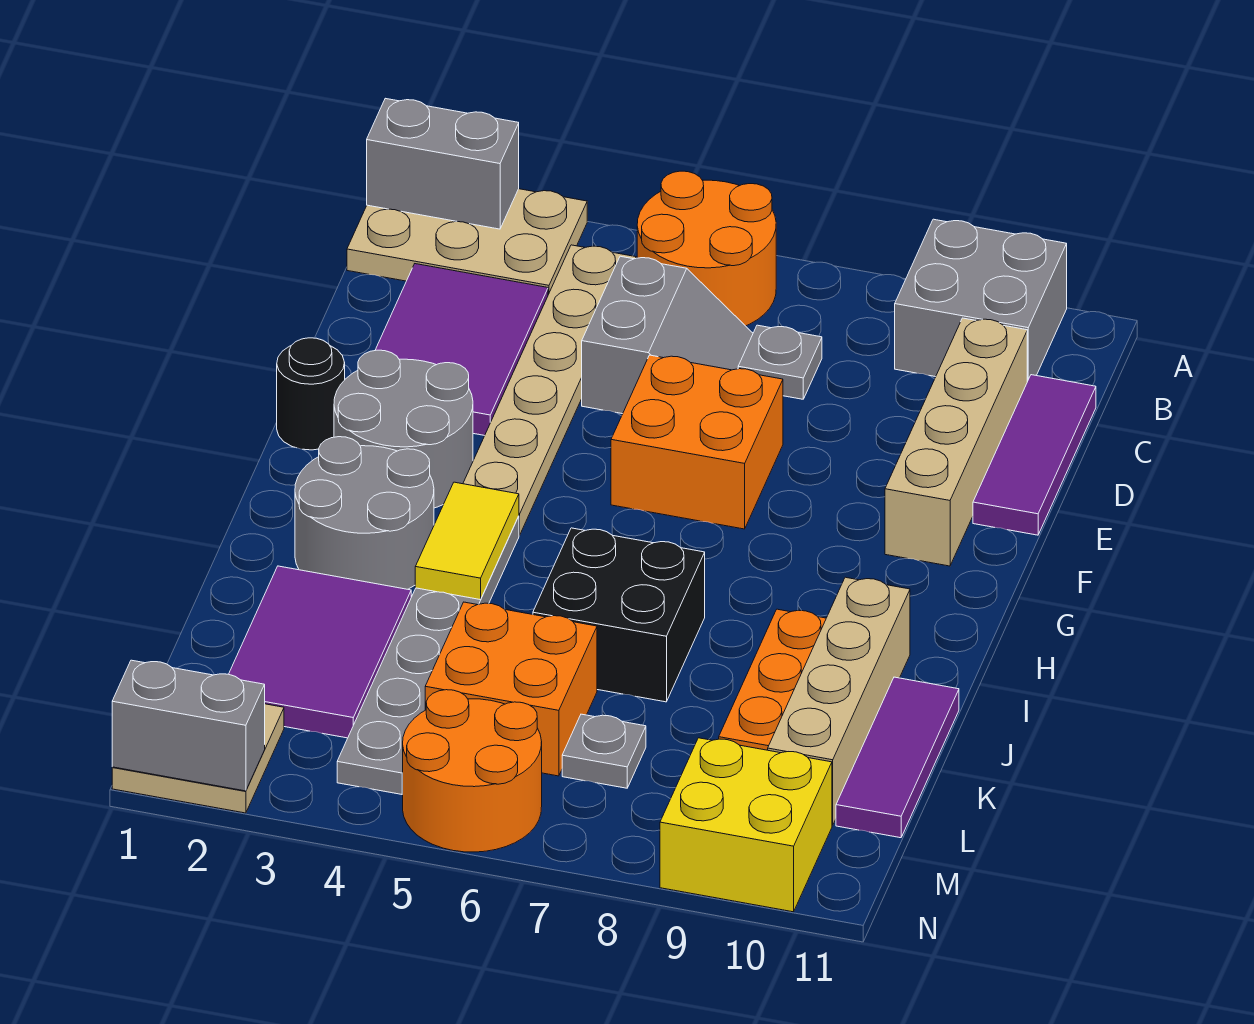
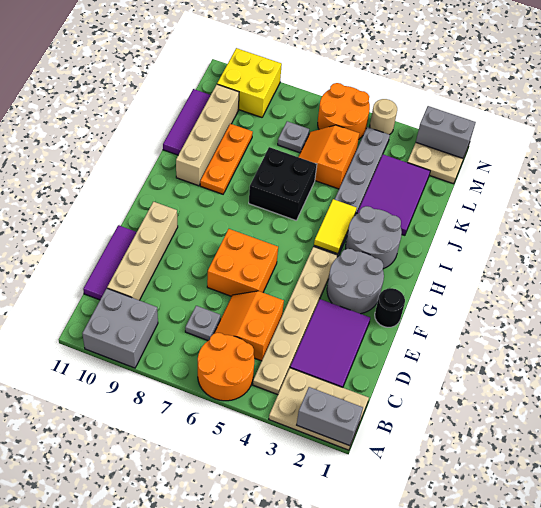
grey 2x2 slope [582,256,753,414] -> orange 2x2 slope [214,291,284,361]
orange 2x2 brick [425,602,597,776] -> orange 2x2 slope [299,125,359,189]
none -> tan 1x1 round brick [370,99,397,135]

